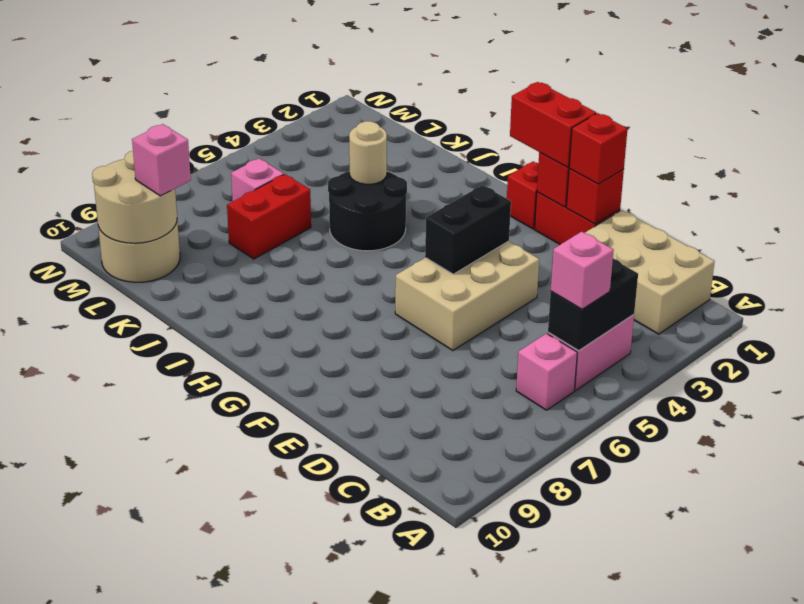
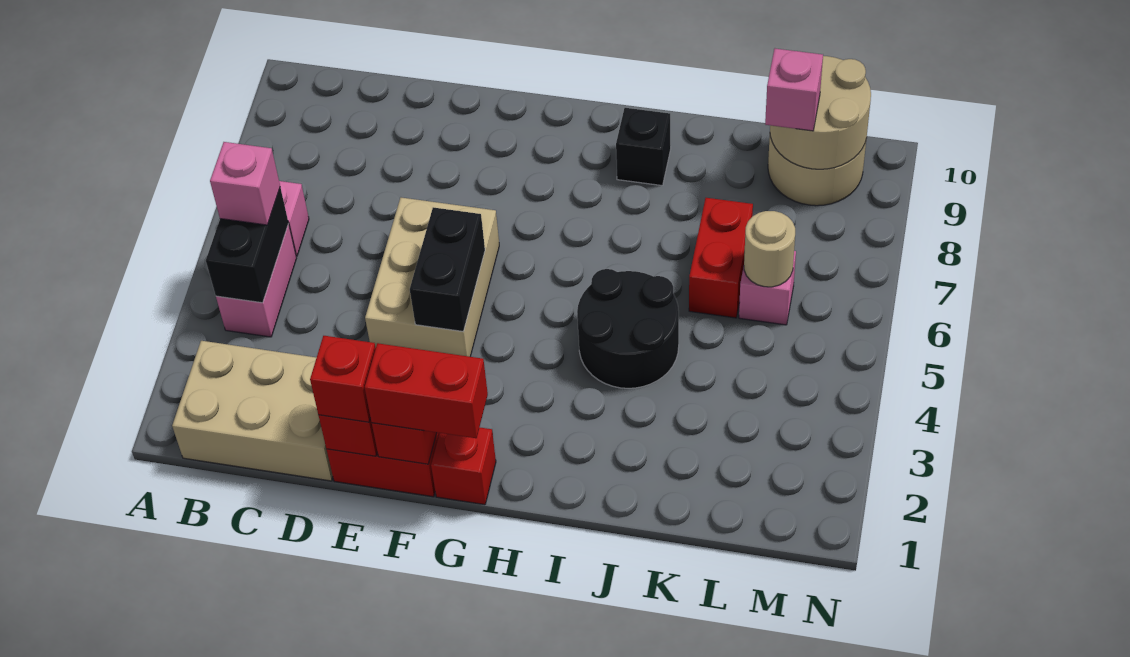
none -> black 1x1 brick [616,108,671,186]
tan 1x1 round brick [349,121,387,184] -> tan 1x1 round brick moved to [744,211,795,287]

